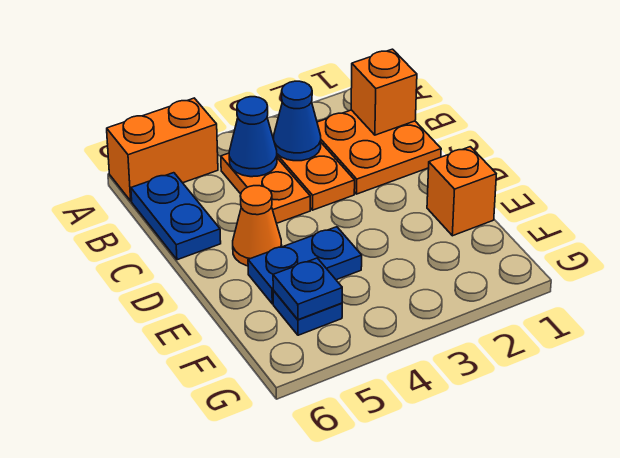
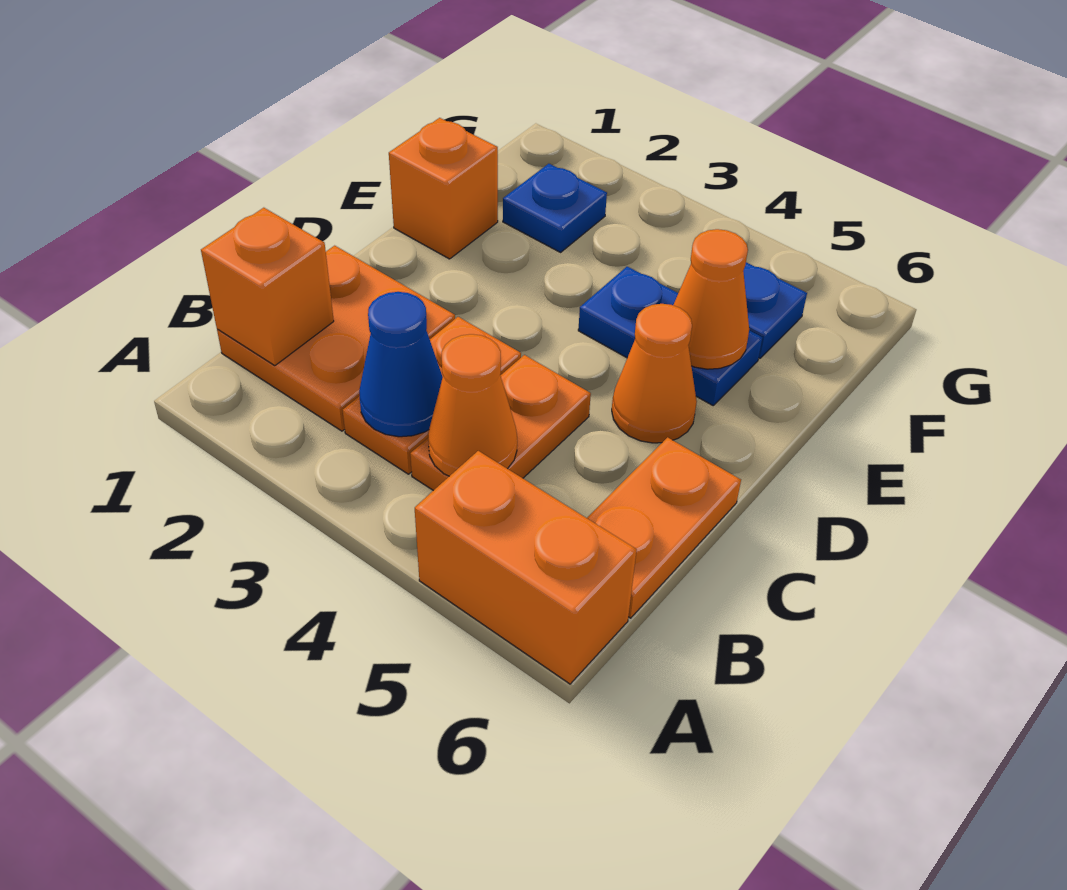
blue 1x1 cone [229,97,277,177] -> orange 1x1 cone [428,334,517,476]
blue 1x2 plate [131,173,221,260] -> orange 1x2 plate [587,437,741,618]
none -> orange 1x1 cone [673,229,749,369]
blue 1x1 plate [273,258,342,320] -> blue 1x1 plate moved to [503,164,607,252]

